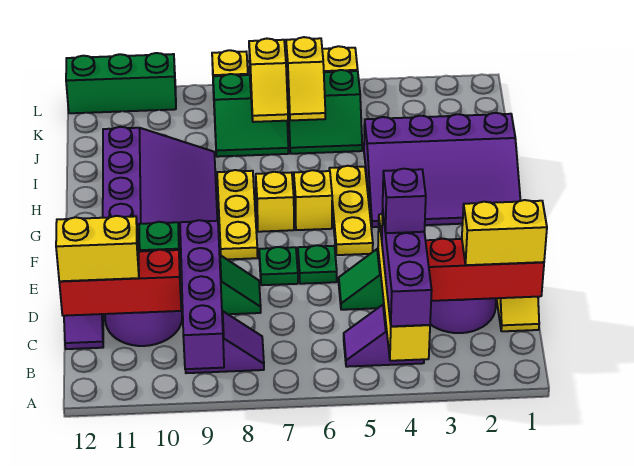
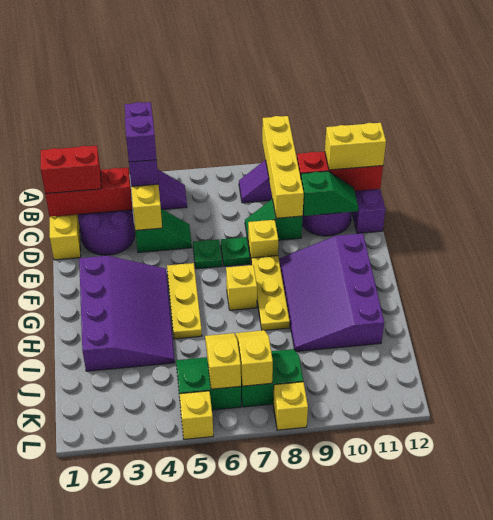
purple 1x4 brick [180,220,224,369] -> yellow 1x4 brick [262,116,304,218]
yellow 1x2 brick [462,200,547,265] -> red 1x2 brick [41,146,101,194]
purple 3x4 slope [364,113,521,227] -> purple 3x4 slope turned to [79,256,175,371]
yellow 1x1 brick [294,170,332,230] -> yellow 1x1 brick moved to [248,220,278,261]
green 1x3 brick [66,53,176,113] -> none

